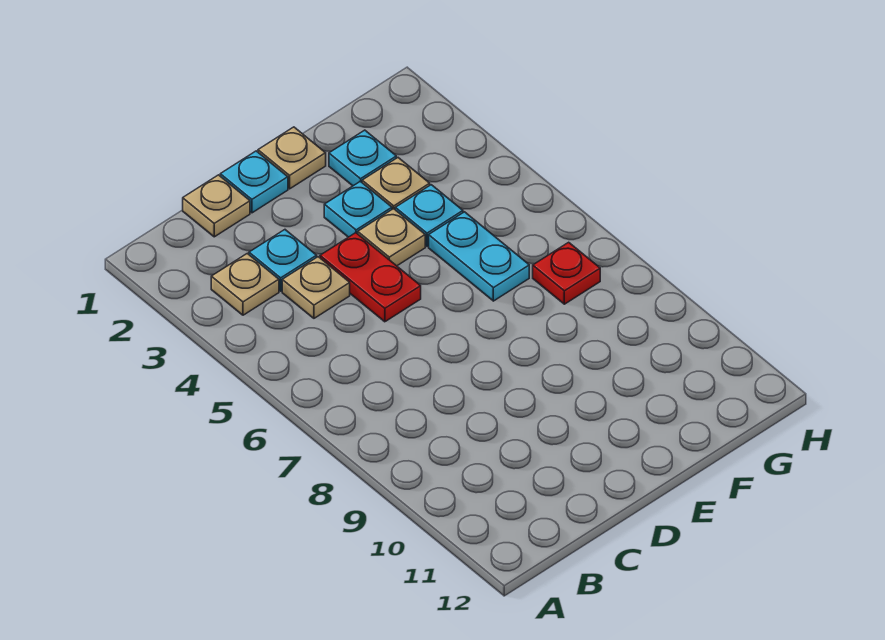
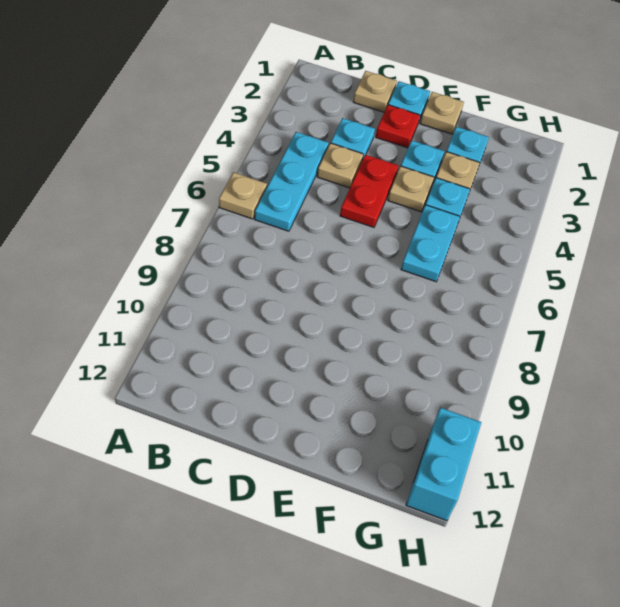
tan 1x1 plate [211,253,279,315] -> tan 1x1 plate moved to [219,172,267,219]
none -> cyan 1x3 plate [255,132,328,231]
red 1x1 plate [533,242,600,304] -> red 1x1 plate moved to [376,105,420,148]
none -> cyan 1x2 brick [406,407,481,521]

